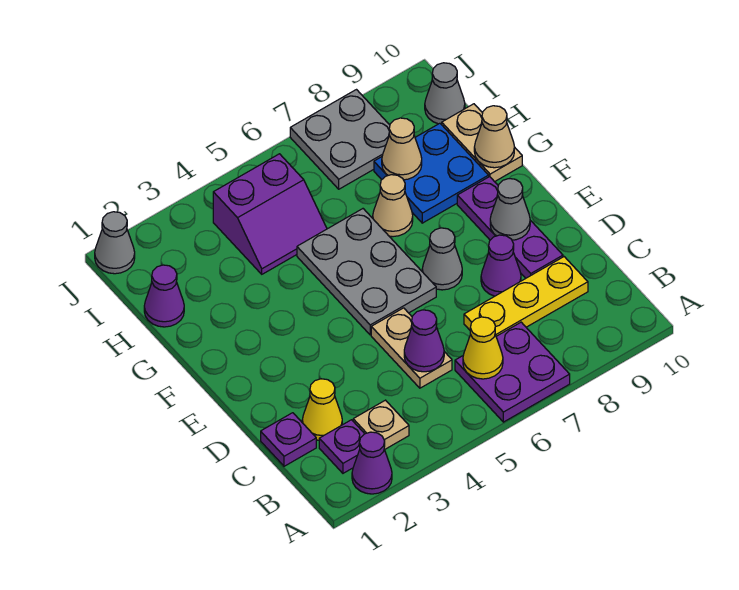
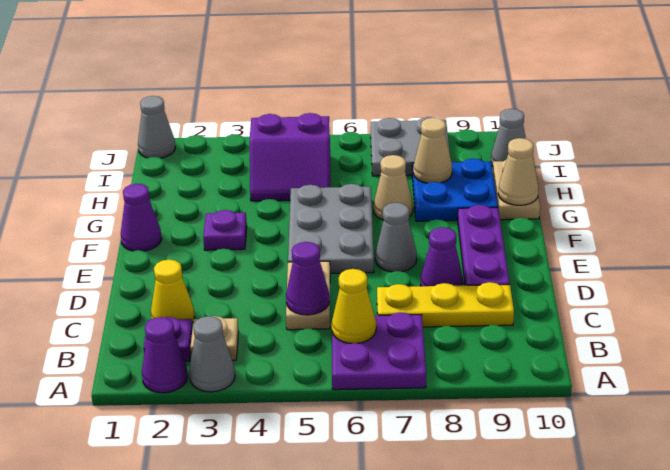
purple 1x1 plate [261,413,316,466] -> purple 1x1 plate moved to [203,210,247,250]
grey 1x1 cone [490,179,530,240] -> grey 1x1 cone moved to [189,316,235,392]
purple 1x1 cone [144,265,184,327] -> purple 1x1 cone moved to [121,184,162,251]

